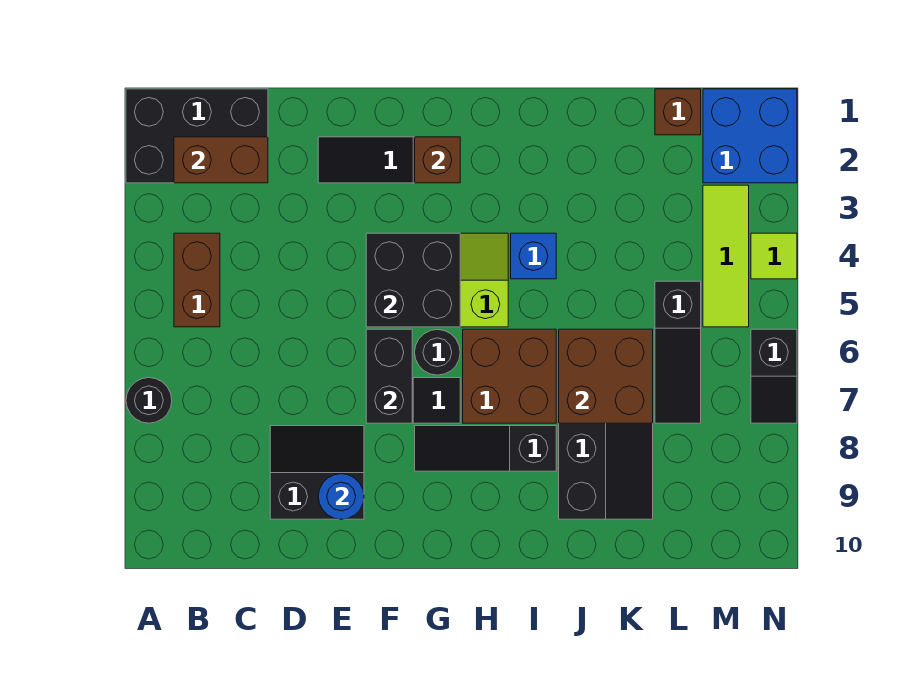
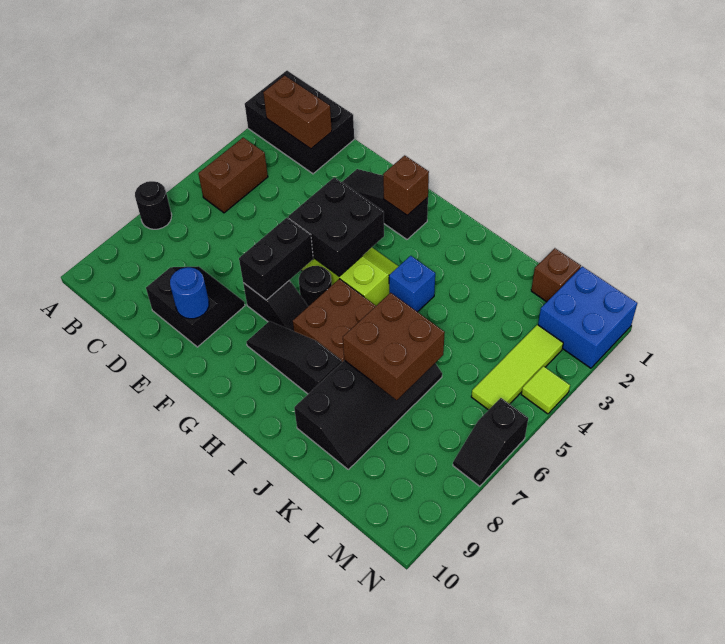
black 1x3 slope [655,281,701,423] -> none

